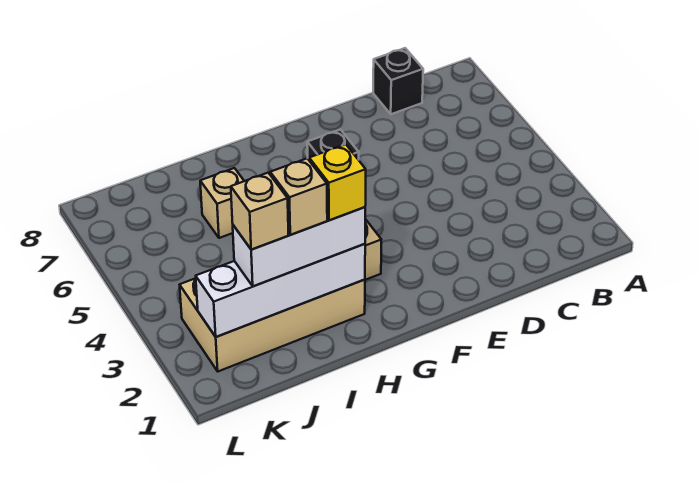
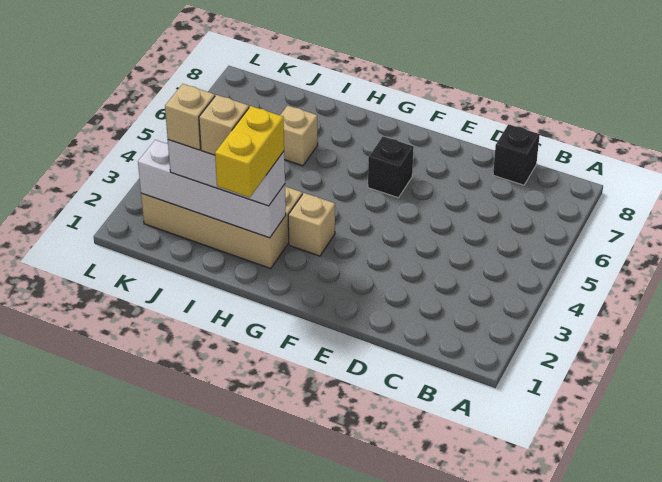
yellow 1x1 brick [309,144,366,220] -> yellow 1x2 brick [215,106,284,197]

